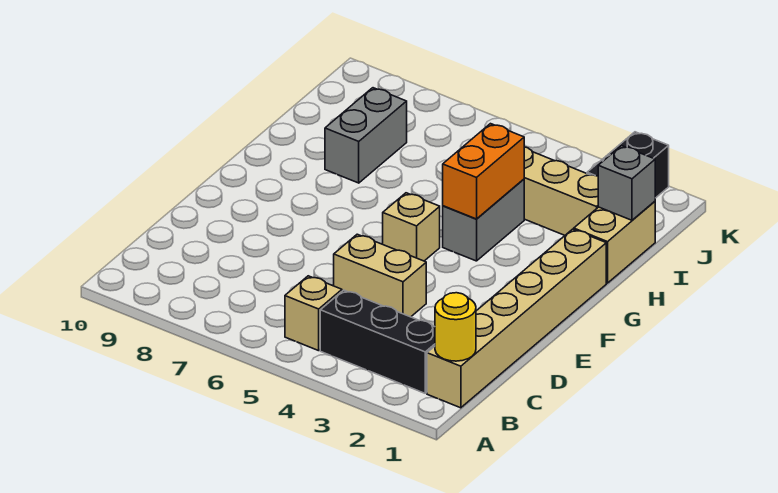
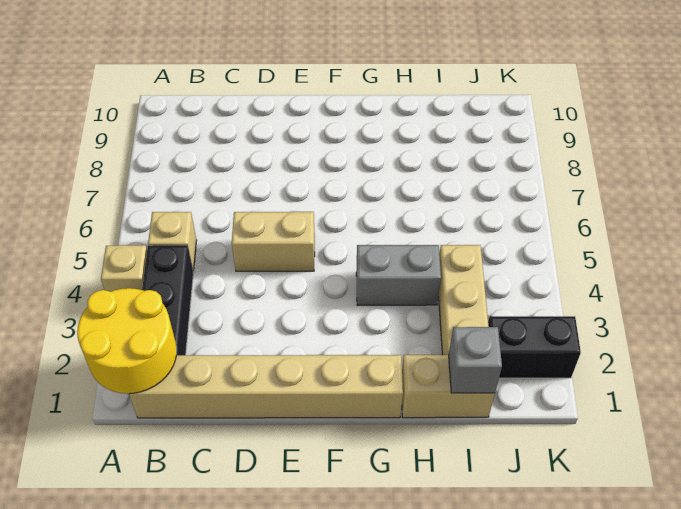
yellow 1x1 round brick [435,293,476,361] -> yellow 2x2 round brick [77,288,177,394]
tan 1x2 brick [334,234,426,317] -> tan 1x2 brick turned to [232,212,315,271]
tan 1x1 brick [383,193,440,261] -> tan 1x1 brick moved to [101,245,147,292]
orange 1x2 brick [443,124,524,219] -> none
grey 1x2 brick [325,88,407,183] -> none

